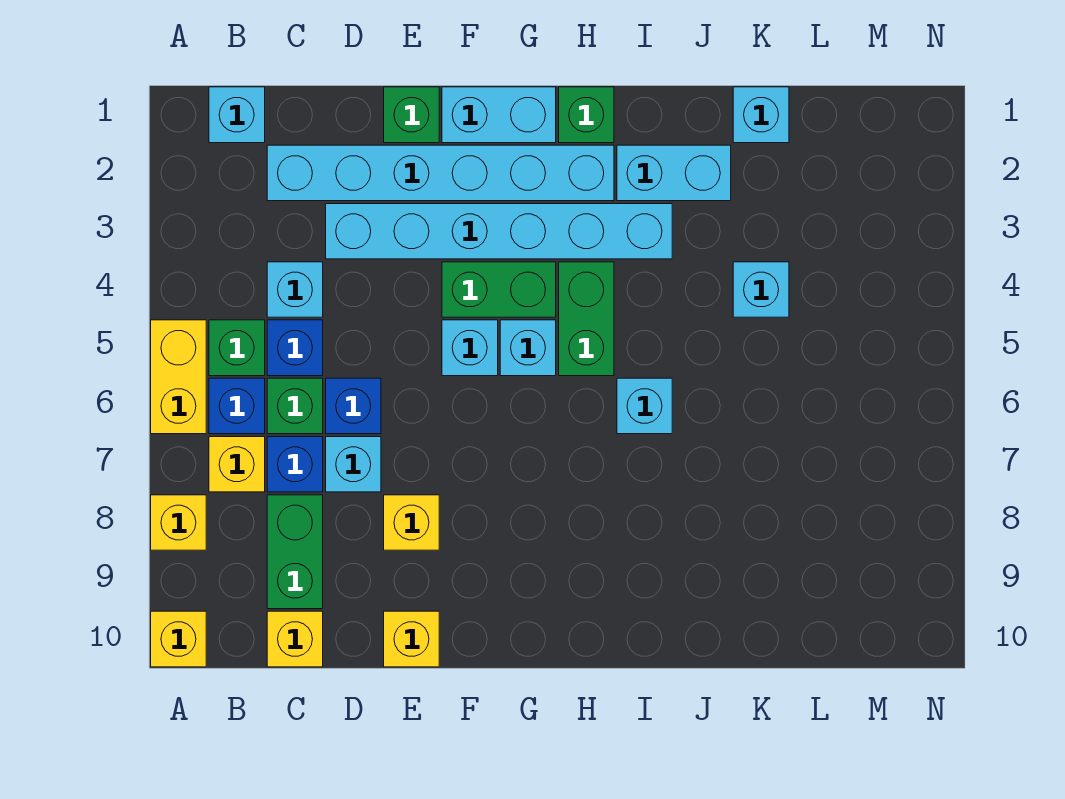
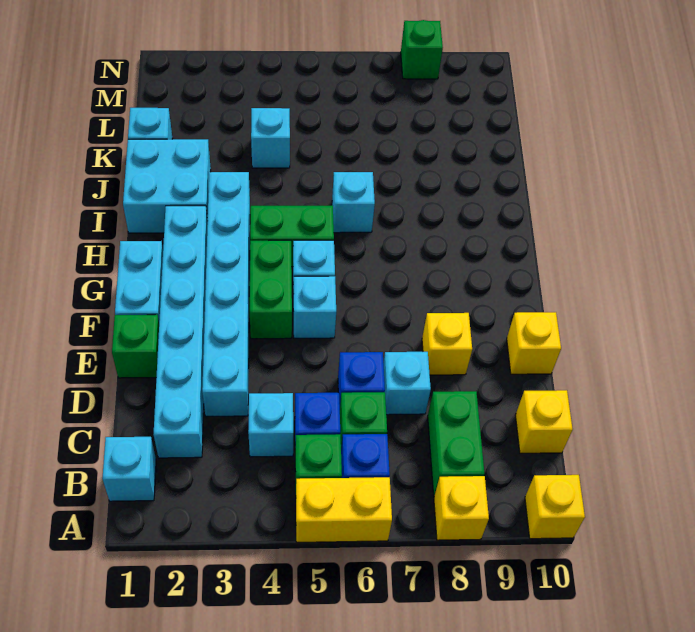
yellow 1x1 brick [209,437,265,492] -> none
blue 1x1 brick [267,437,323,492] -> none
green 1x2 brick [267,495,323,609] -> green 1x2 brick turned to [428,391,485,496]
green 1x1 brick [559,87,614,143] -> green 1x1 brick moved to [401,20,443,79]
cyan 1x2 brick [617,145,731,201] -> cyan 2x2 brick [123,139,211,233]

